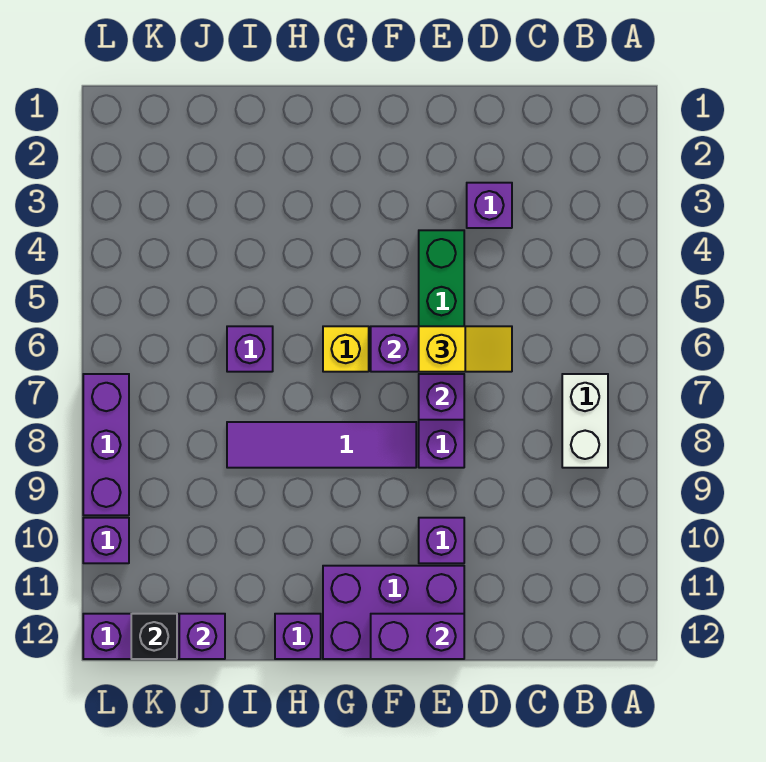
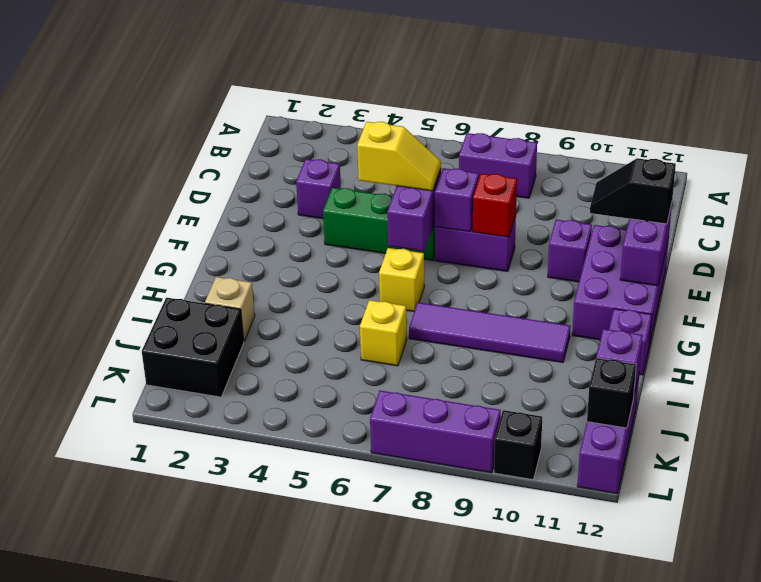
white 1x2 brick [562,374,608,468] -> purple 1x2 brick [459,133,537,198]
yellow 1x2 slope [419,326,512,372] -> yellow 1x2 slope turned to [357,122,441,191]
none -> red 1x1 brick [473,174,517,237]
none -> black 1x2 slope [590,158,676,224]
purple 1x4 tile [227,422,416,468] -> purple 1x4 tile turned to [409,303,571,363]
none -> tan 1x1 brick [205,277,255,341]
purple 1x1 brick [227,326,273,372] -> yellow 1x1 brick [360,300,407,366]
none -> black 2x2 brick [142,298,244,397]
purple 1x1 brick [83,518,129,563] -> black 1x1 brick [494,410,542,480]

